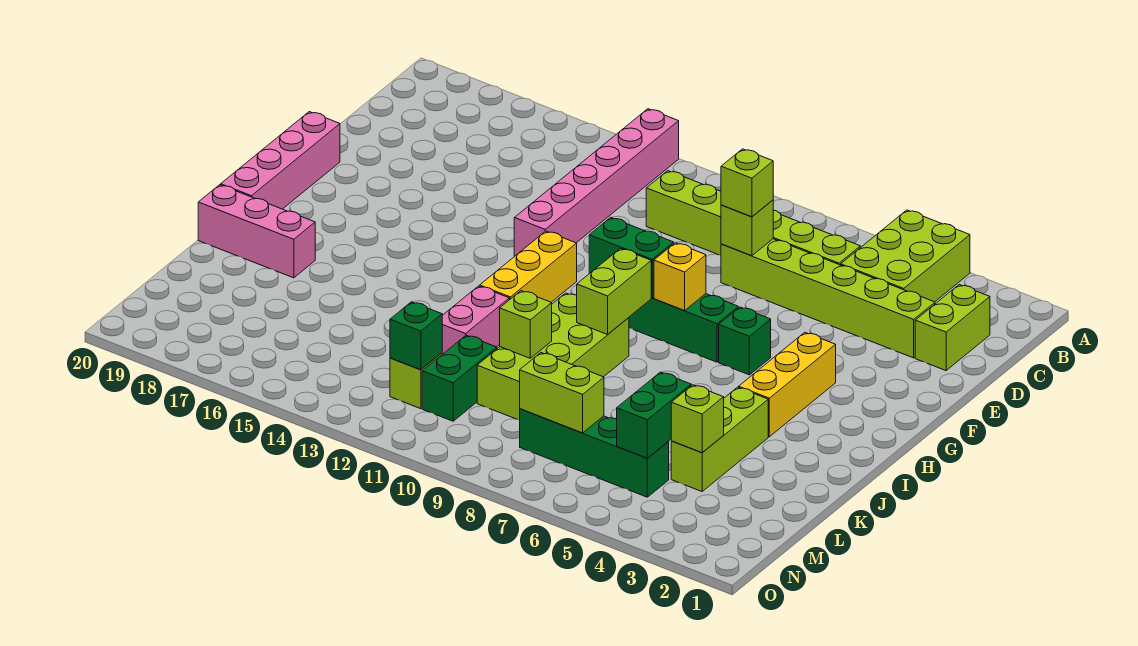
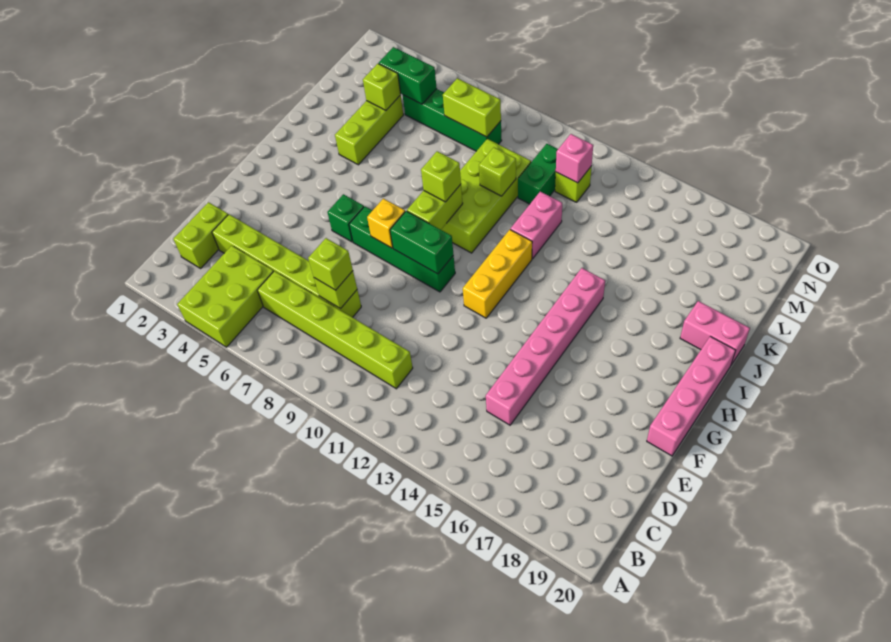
pink 1x6 brick [514,109,679,256] -> pink 1x6 brick moved to [486,268,605,425]
yellow 1x3 brick [739,332,836,437] -> none
none -> lime 1x1 brick [421,151,461,202]
pink 1x3 brick [198,185,315,278] -> pink 1x2 brick [680,301,750,365]
green 1x2 brick [617,372,691,458] -> green 1x2 brick turned to [379,47,437,104]
green 1x1 brick [390,302,442,370] -> pink 1x1 brick [556,134,593,183]

